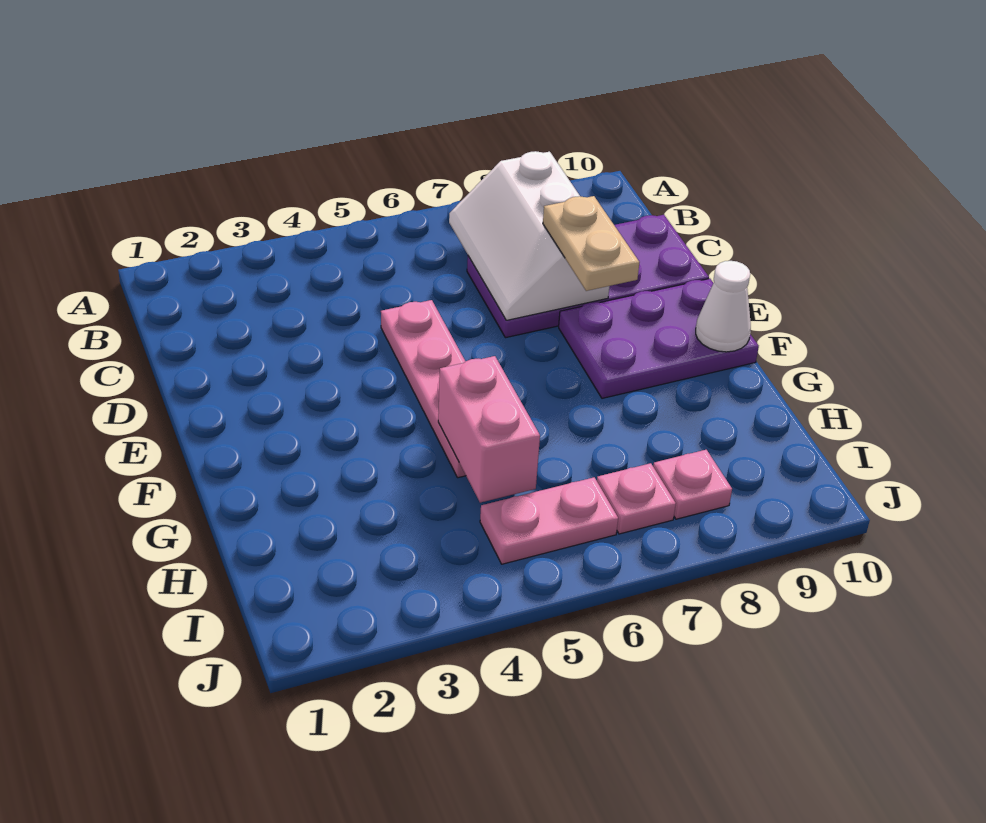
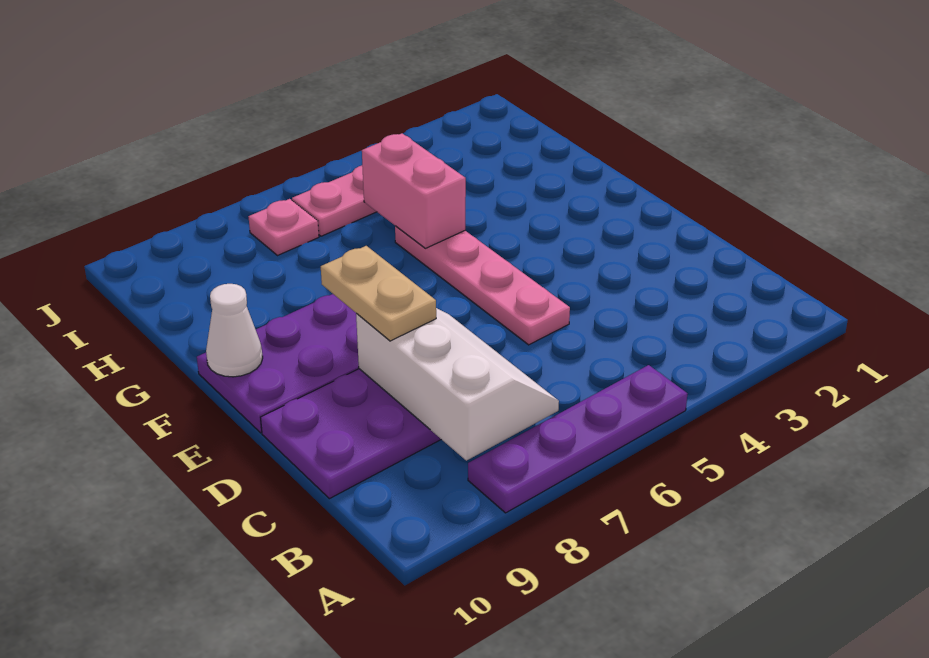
none -> purple 1x4 plate [468,365,687,513]
pink 1x1 plate [653,450,732,519] -> none

